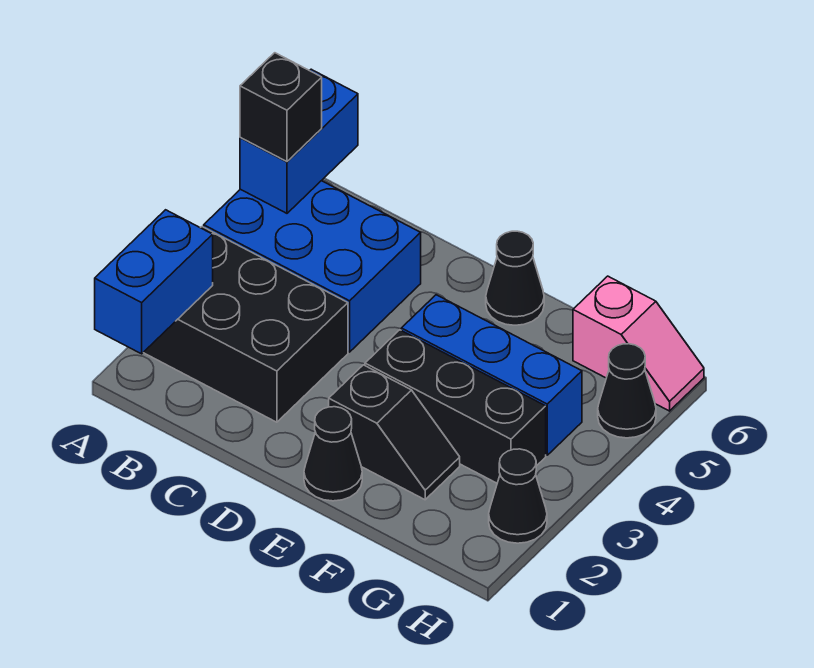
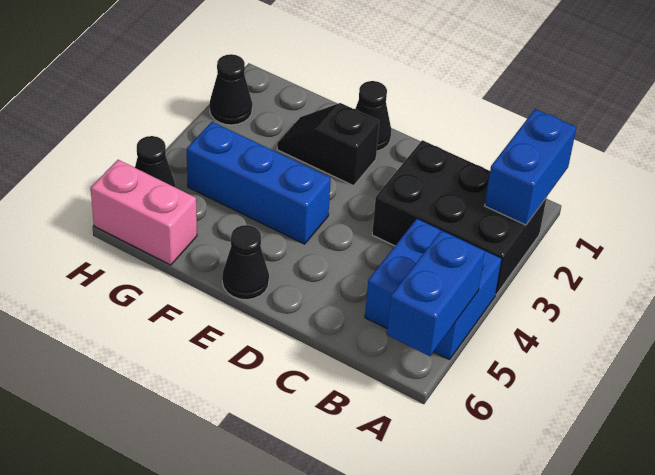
blue 2x3 brick [204,181,421,352] -> blue 2x2 brick [365,218,502,360]
black 1x1 brick [240,53,322,161] -> none
black 1x3 brick [365,330,546,483] -> none
pink 1x2 slope [573,276,704,411] -> pink 1x2 brick [91,160,197,265]

